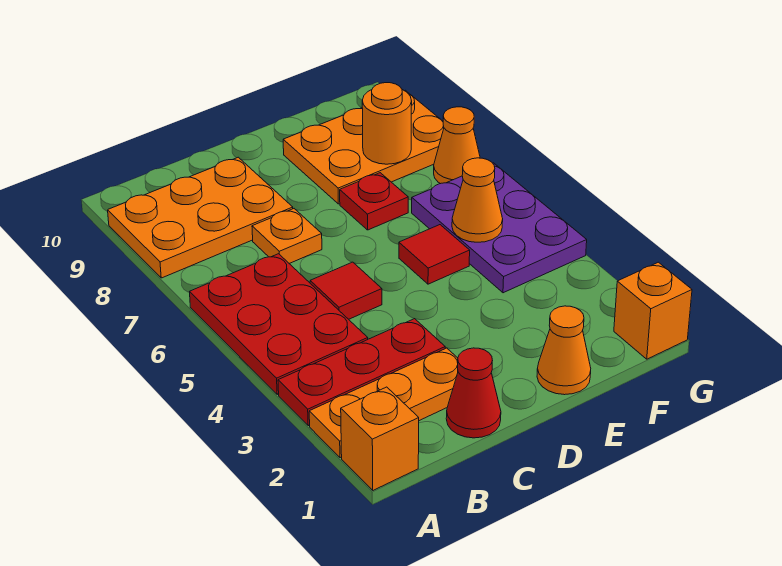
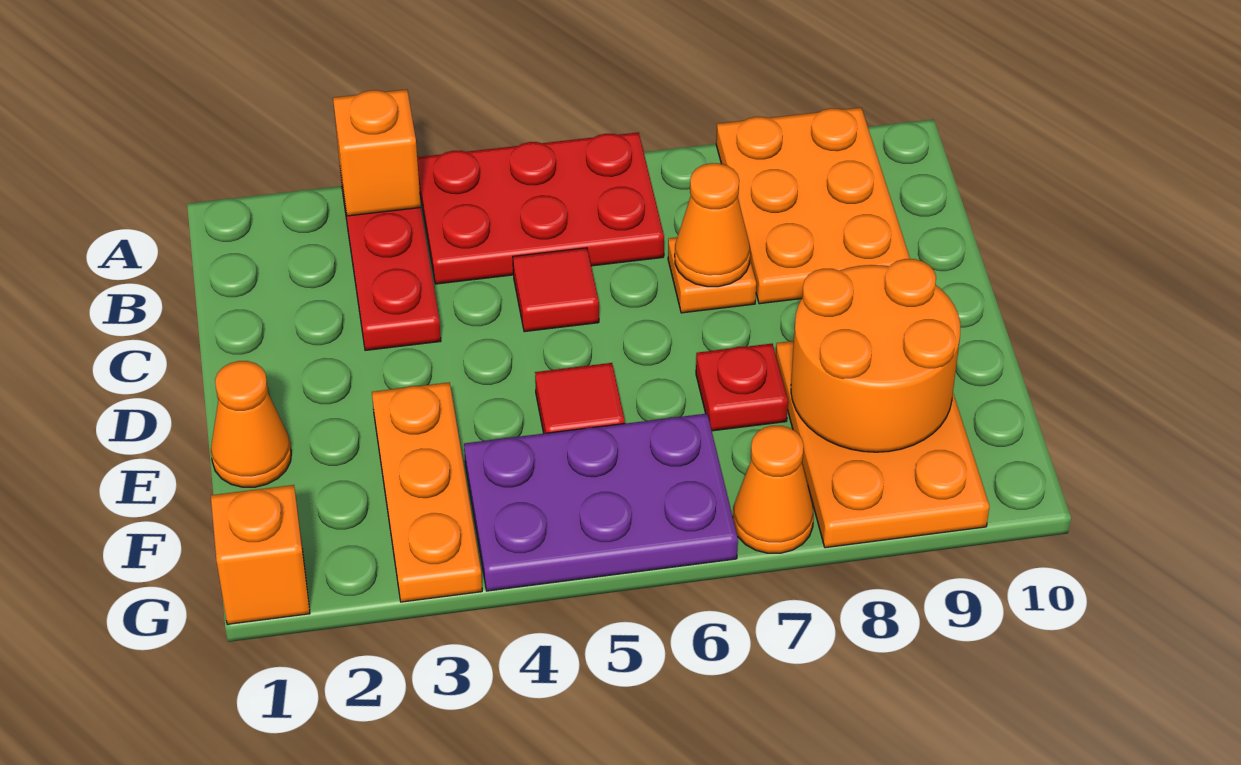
orange 1x1 brick [341,387,419,490] -> orange 1x1 brick moved to [333,89,421,216]
orange 1x3 plate [309,348,458,458] -> orange 1x3 plate moved to [372,382,482,602]
red 1x1 cone [446,348,501,438] -> none
orange 1x1 cone [452,158,503,242] -> orange 1x1 cone moved to [675,163,750,287]
orange 1x1 round brick [362,83,412,164] -> orange 2x2 round brick [791,259,960,452]

